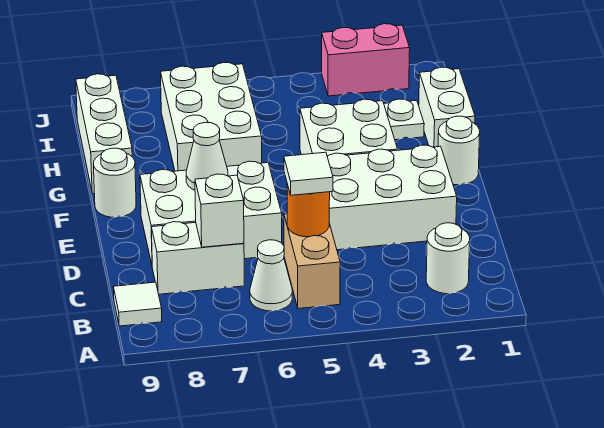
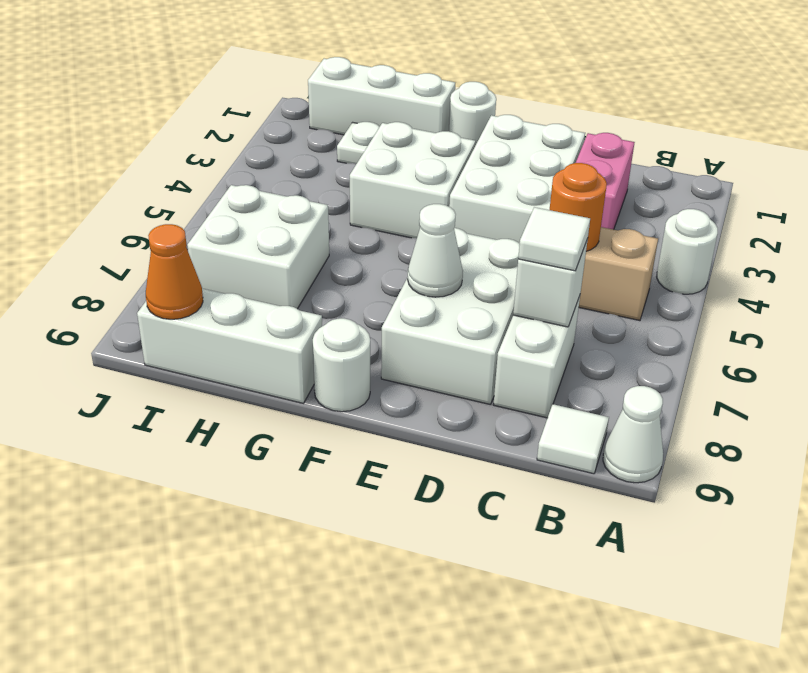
white 1x1 round brick [426,223,470,294] -> white 1x1 round brick moved to [657,209,718,294]
white 1x1 cone [250,240,292,311] -> white 1x1 cone moved to [603,386,663,483]
white 1x1 tile [284,152,333,195] -> white 1x1 tile moved to [518,207,590,271]
white 1x2 brick [419,67,475,147] -> white 1x3 brick [308,57,455,135]
white 2x3 brick [160,63,262,171] -> white 2x2 brick [187,185,329,309]
none -> orange 1x1 cone [146,224,203,319]
pink 1x2 brick [322,24,410,96] -> pink 1x2 brick moved to [576,133,635,230]

